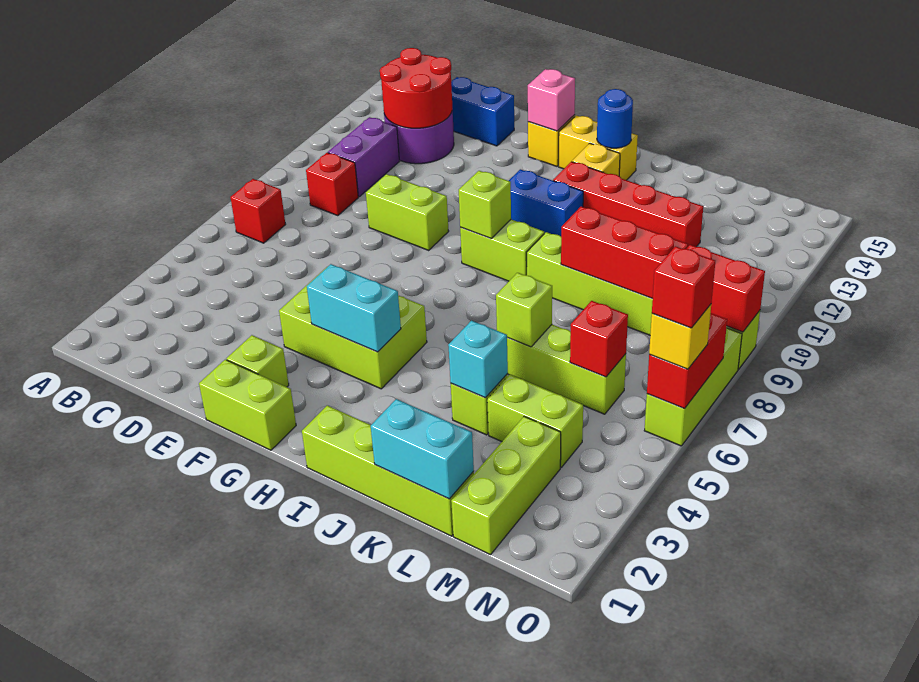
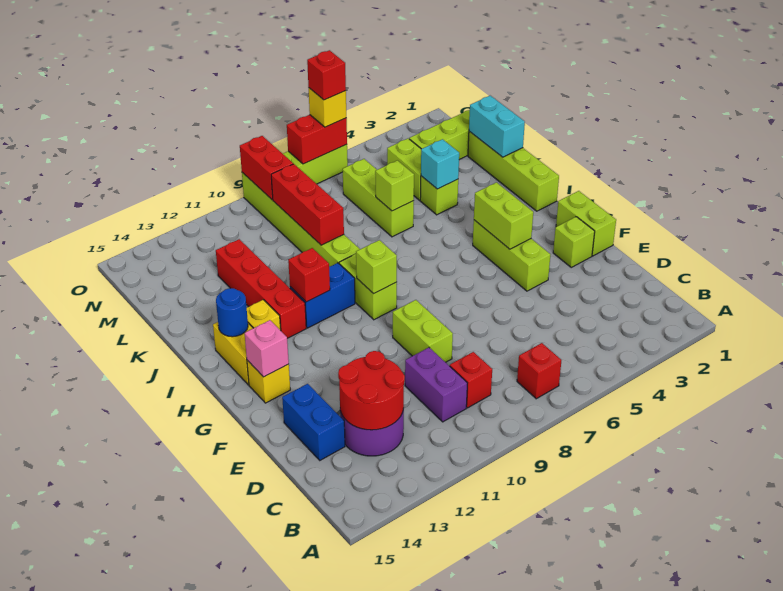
purple 1x2 brick [328,117,399,197] -> purple 1x2 brick turned to [405,348,467,422]
lime 2x3 brick [279,267,427,389] -> lime 1x3 brick [473,220,550,291]
cyan 1x2 brick [307,264,401,352] -> lime 1x2 brick [474,182,533,249]
blue 1x2 brick [509,169,583,236] -> blue 1x2 brick turned to [290,263,355,328]
red 1x1 brick [570,301,628,377] -> red 1x1 brick moved to [288,248,330,302]

